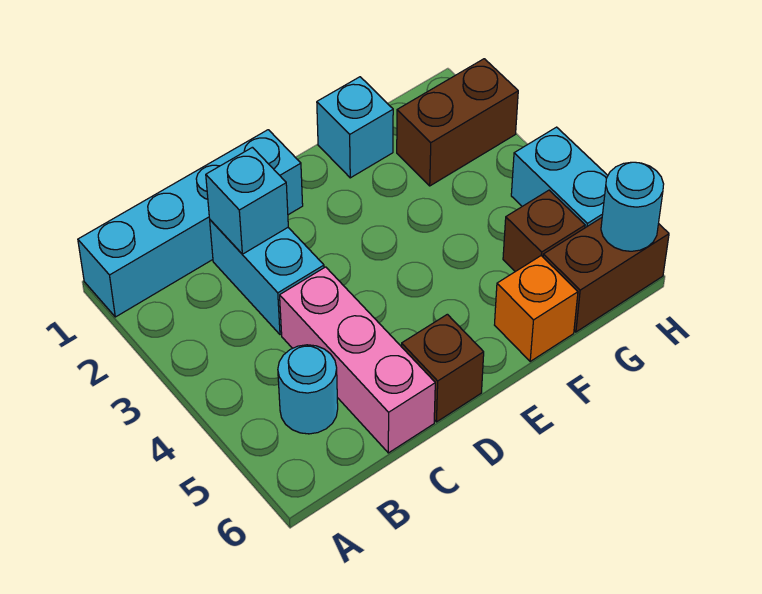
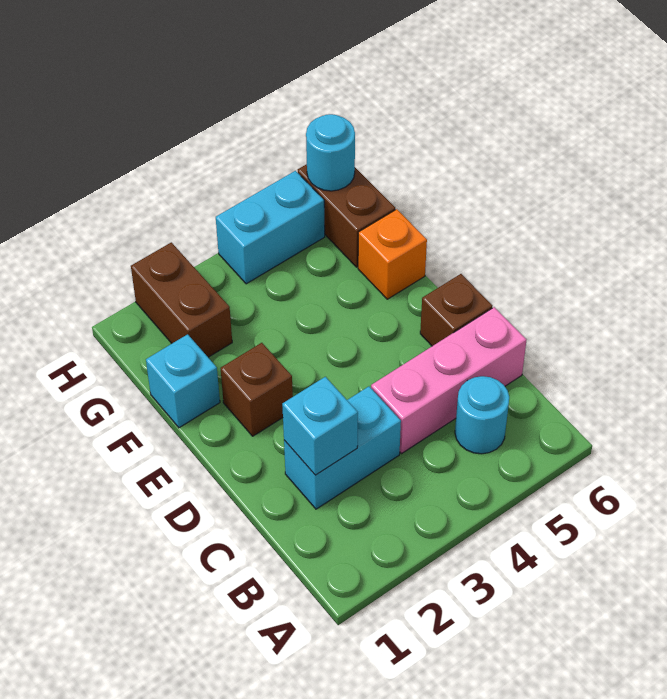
cyan 1x4 brick [78,130,303,317] -> none
brown 1x1 brick [503,190,585,272] -> brown 1x1 brick moved to [221,343,293,436]

